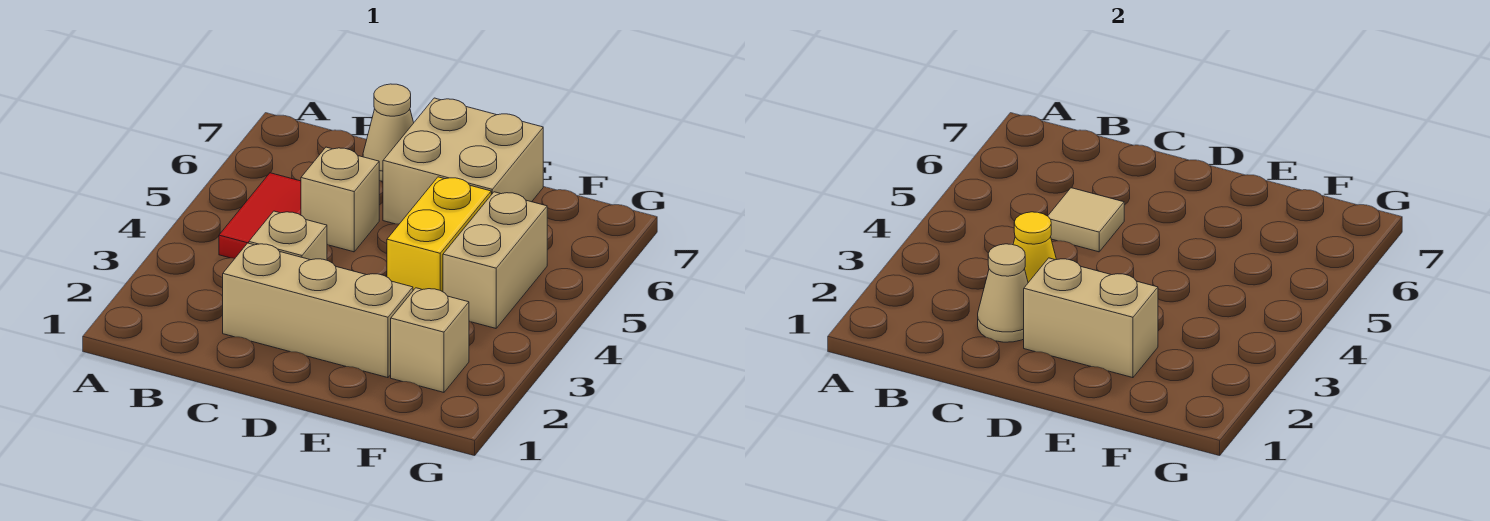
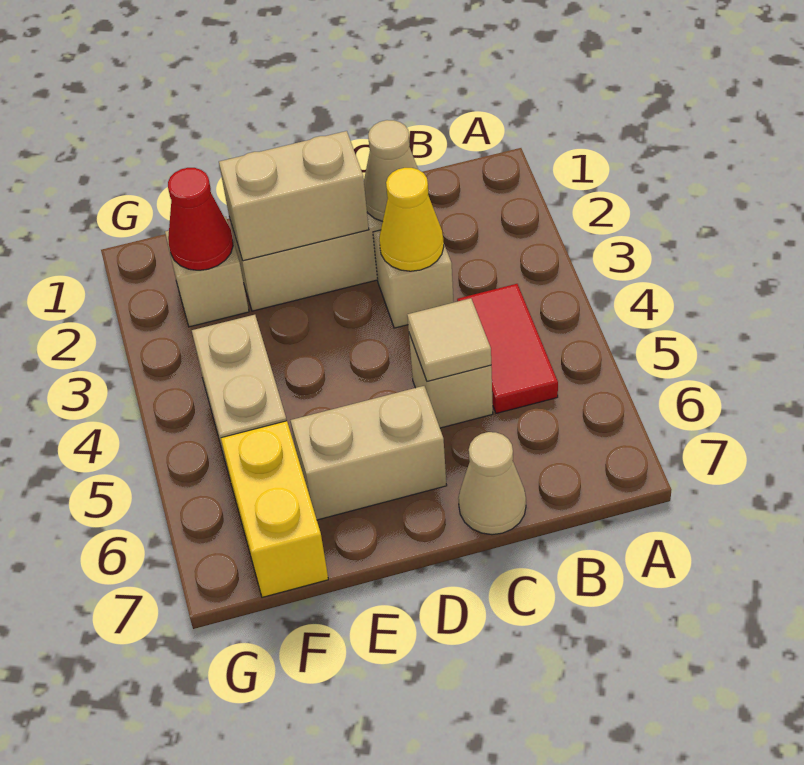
tan 2x2 brick [383,98,543,224] -> tan 1x2 brick [290,386,447,520]
yellow 1x2 brick [387,177,491,292] -> yellow 1x2 brick moved to [221,421,328,597]
none -> red 1x1 cone [168,168,233,270]

